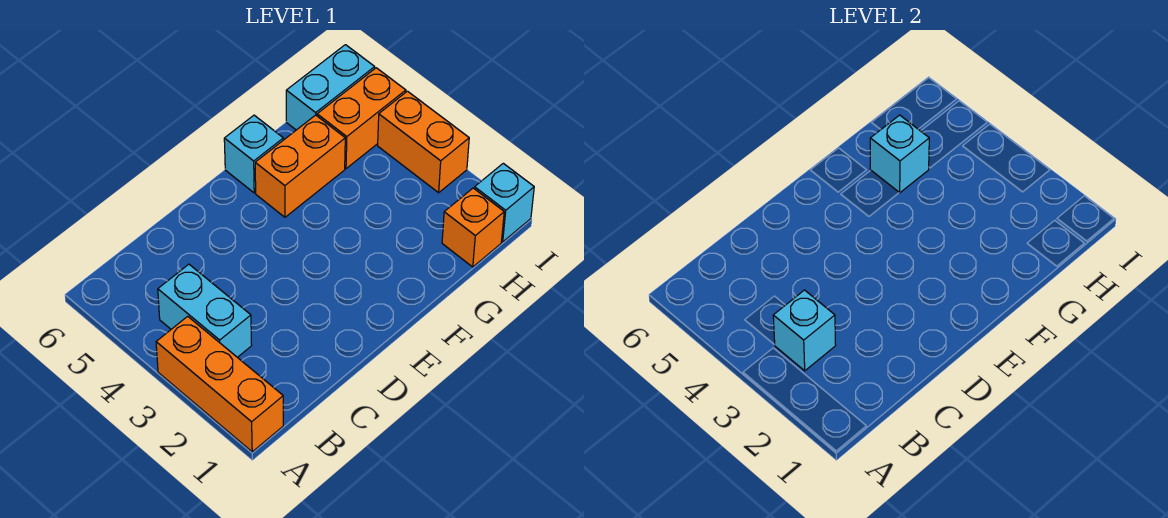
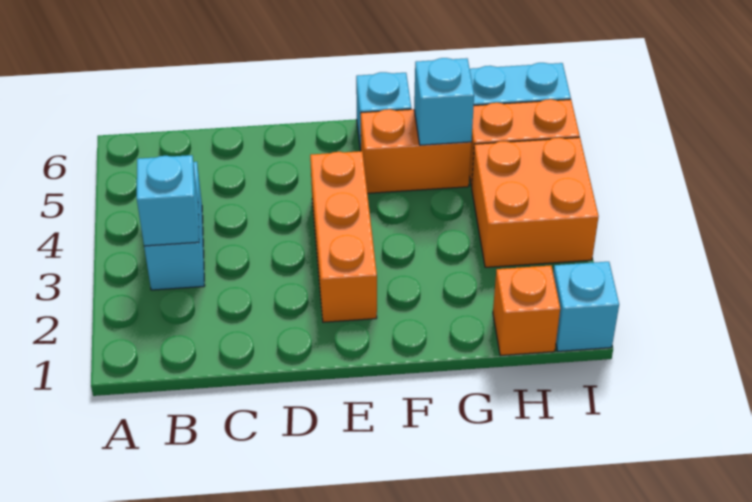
orange 1x3 brick [156,316,283,452] -> orange 1x3 brick moved to [310,151,377,322]
orange 1x2 brick [378,91,469,193] -> orange 2x2 brick [471,137,599,267]

